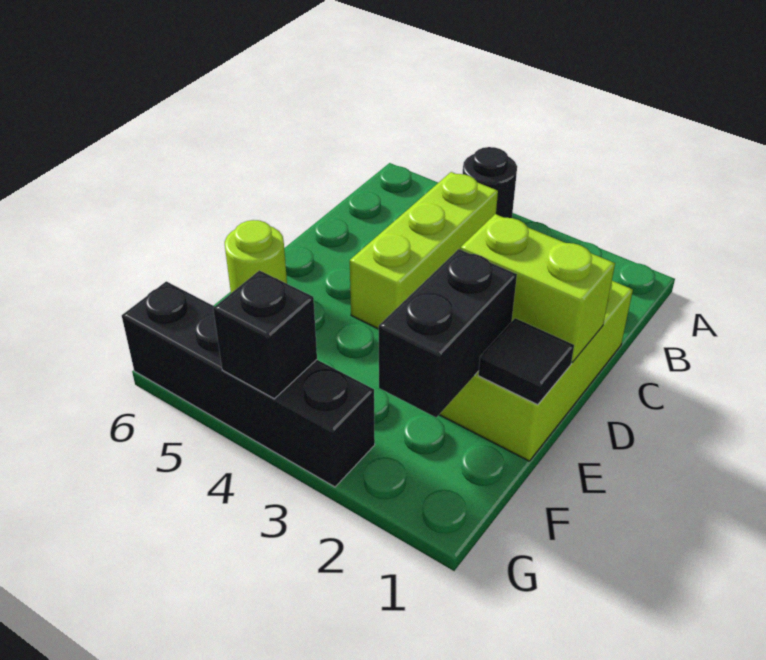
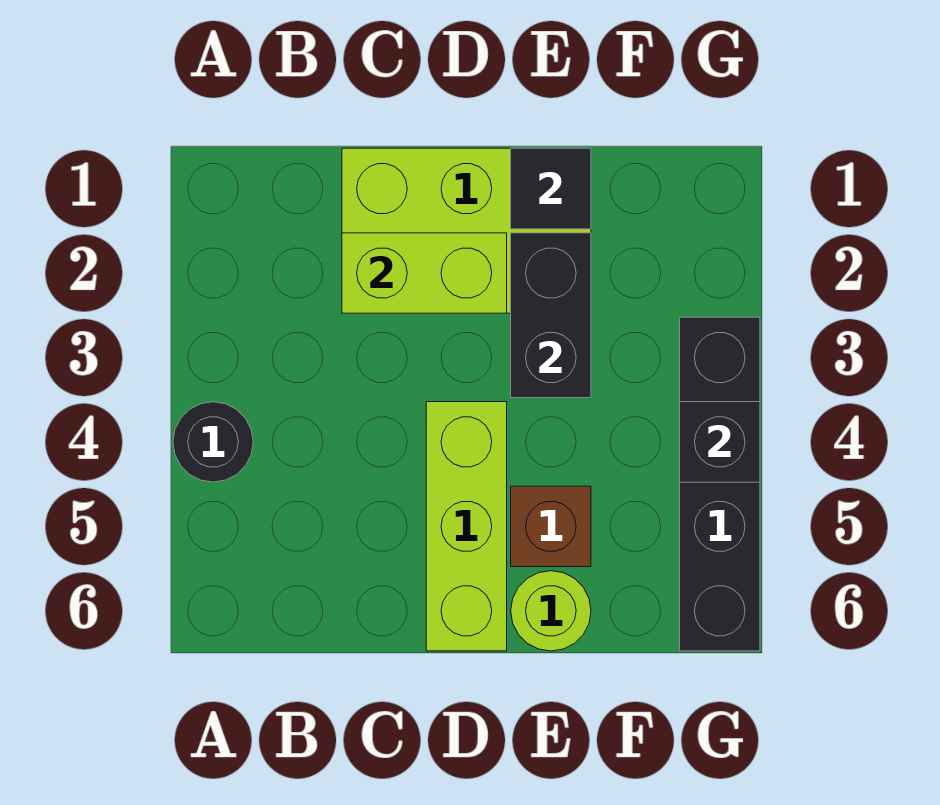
lime 1x3 brick [350,172,498,329] -> lime 1x3 brick turned to [426,402,507,651]
lime 1x2 brick [460,214,615,362] -> lime 1x2 brick turned to [342,233,507,313]
black 1x2 brick [379,249,517,417] -> black 1x2 brick turned to [511,233,591,398]
none -> brown 1x1 brick [511,486,591,567]

